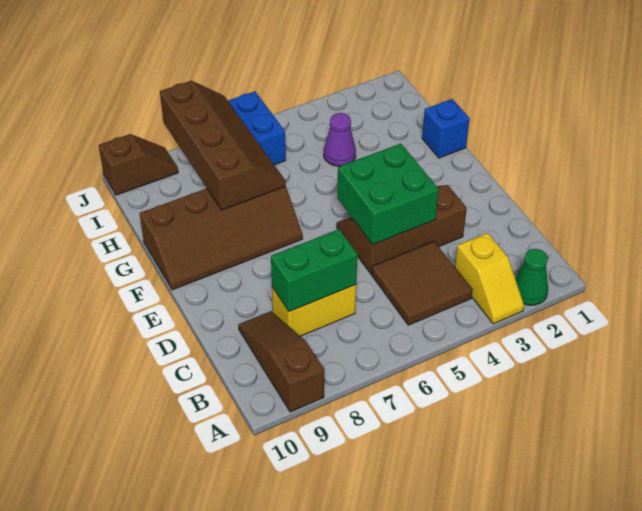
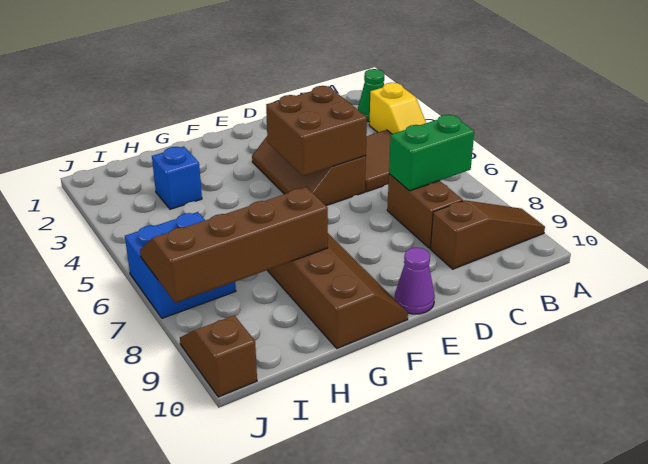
yellow 1x2 slope [455,233,524,324] -> yellow 1x2 slope turned to [369,83,426,134]
brown 1x3 slope [238,311,324,412] -> brown 1x3 slope turned to [431,200,545,269]
yellow 1x2 brick [272,285,356,336] -> brown 1x2 brick [387,174,463,248]
green 1x2 brick [271,229,357,312] -> green 1x2 brick turned to [389,115,474,191]
green 2x2 brick [337,144,439,245] -> brown 2x2 brick [266,86,367,176]
blue 1x1 brick [422,99,470,158] -> blue 1x1 brick moved to [152,146,202,209]
purple 1x1 cone [324,113,356,166] -> purple 1x1 cone moved to [395,247,435,314]

